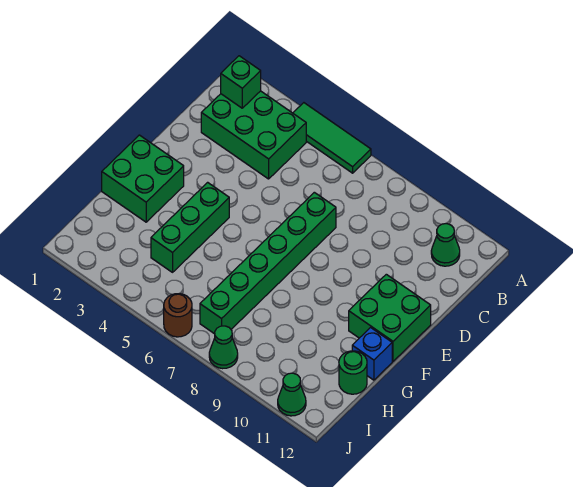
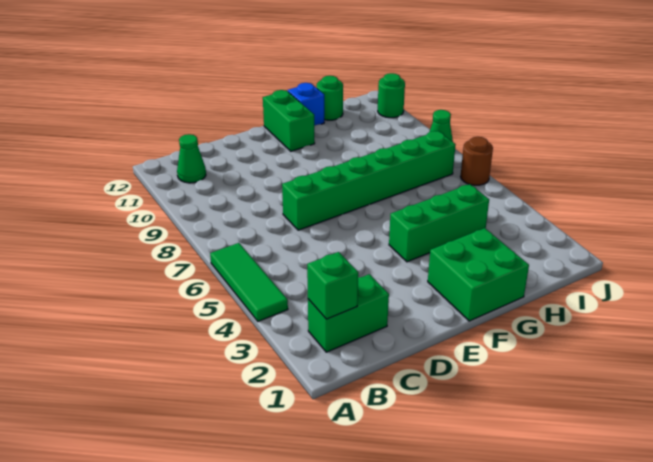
green 2x3 brick [201,91,306,179] -> green 1x2 brick [308,274,389,352]
green 2x2 brick [349,274,431,361] -> green 1x2 brick [263,90,315,151]
green 1x1 cone [278,373,306,416] -> green 1x1 round brick [378,73,405,118]

